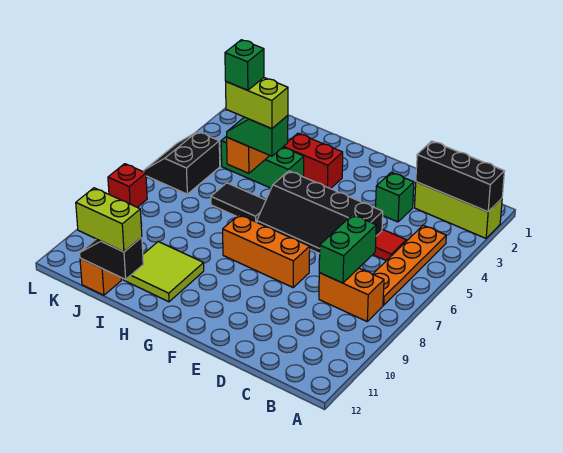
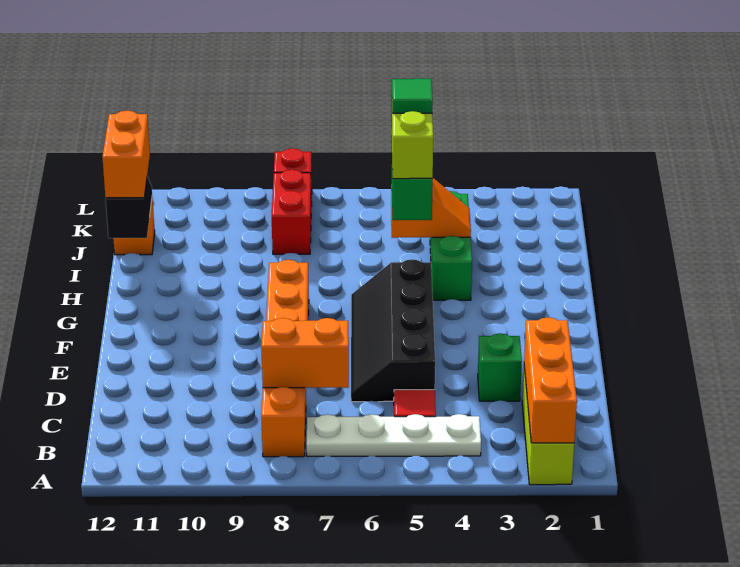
black 1x3 brick [416,141,505,212] -> orange 1x3 brick [524,317,577,443]
orange 1x4 plate [373,225,446,305] -> white 1x4 plate [306,414,481,456]
green 1x2 brick [319,215,376,283] -> orange 1x2 brick [261,318,349,388]
red 1x2 brick [283,133,343,189] -> red 1x2 brick moved to [272,170,311,254]
black 1x2 tile [211,183,266,222] -> none
lime 2x2 tile [123,242,204,302] -> none
green 1x1 brick [225,40,264,90] -> green 1x1 tile [392,79,433,113]
lime 1x2 brick [76,188,142,252] -> orange 1x2 brick [102,111,150,198]
black 2x2 slope [144,132,220,194] -> none

